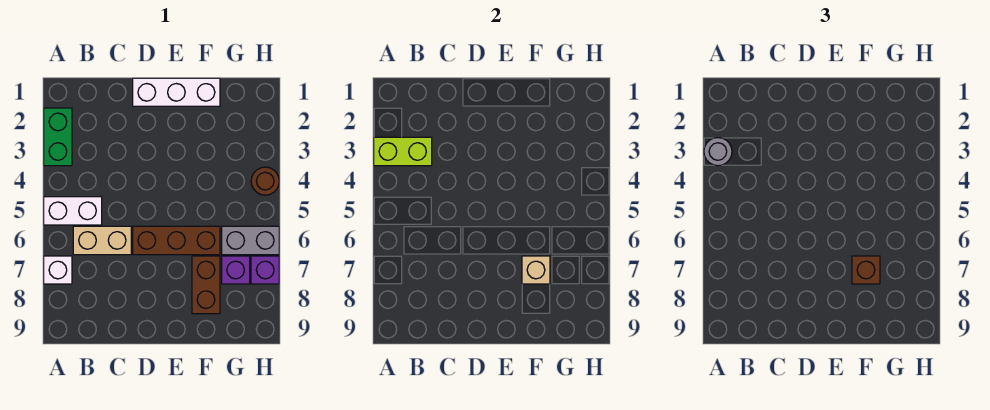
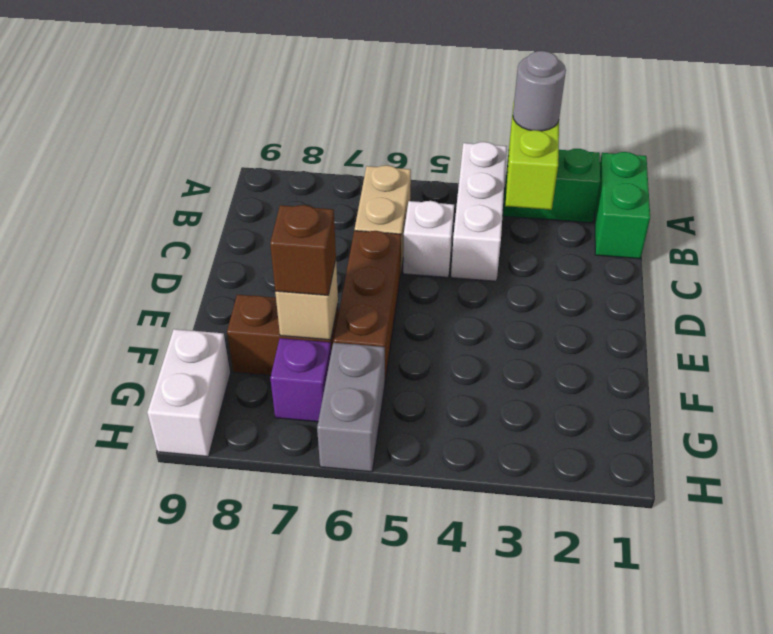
none -> green 1x2 brick [595,152,650,259]
white 1x2 brick [44,197,102,225] -> white 1x2 brick moved to [147,329,230,457]
white 1x1 brick [44,256,72,284] -> white 1x1 brick moved to [403,201,454,277]
white 1x3 brick [133,78,220,106] -> white 1x3 brick moved to [451,142,507,281]
brown 1x1 round brick [251,167,279,195] -> none
purple 1x1 brick [251,256,279,284] -> none

